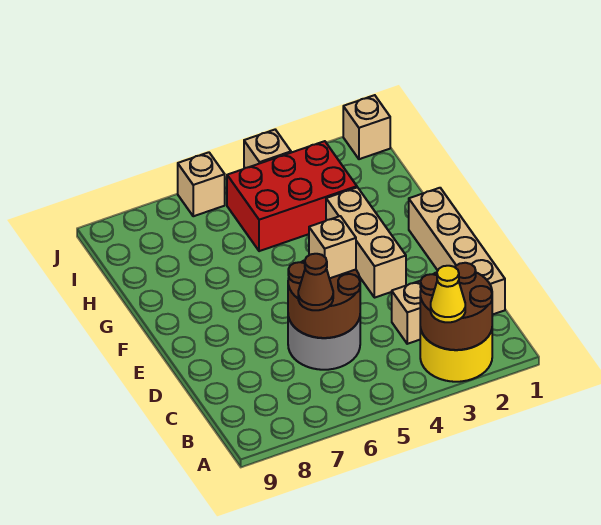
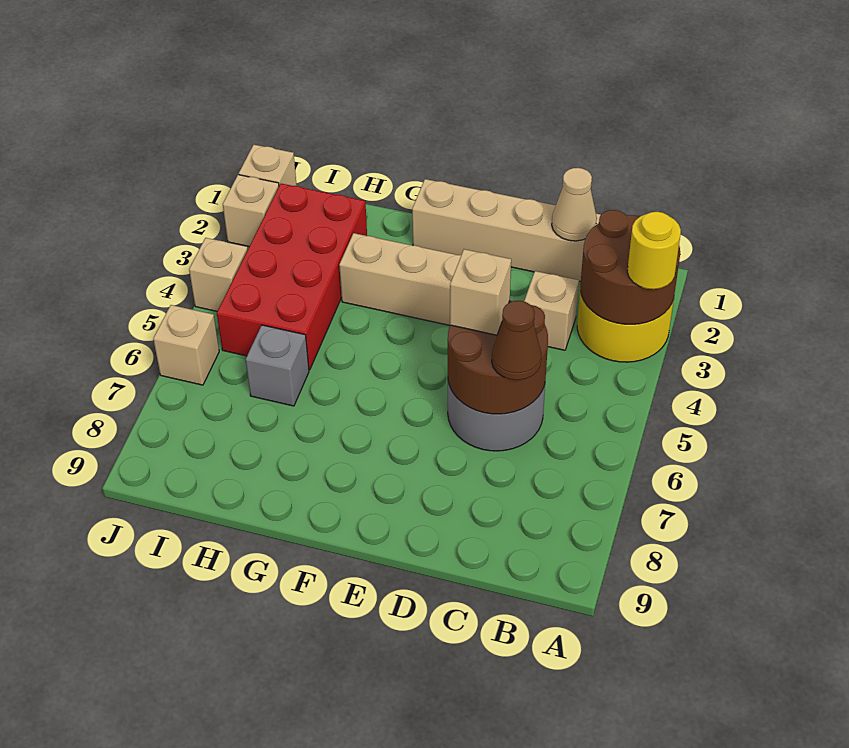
yellow 1x1 cone [431,266,465,322] -> yellow 1x1 round brick [627,212,681,289]
none -> tan 1x1 cone [552,168,597,241]
red 2x3 brick [227,141,357,251] -> red 2x4 brick [217,184,367,370]
none -> grey 1x1 brick [246,325,309,406]
none -> tan 1x1 brick [223,175,279,247]

